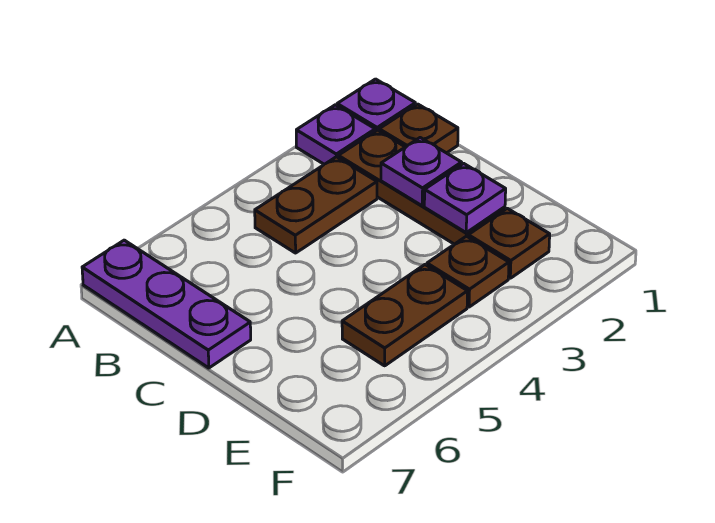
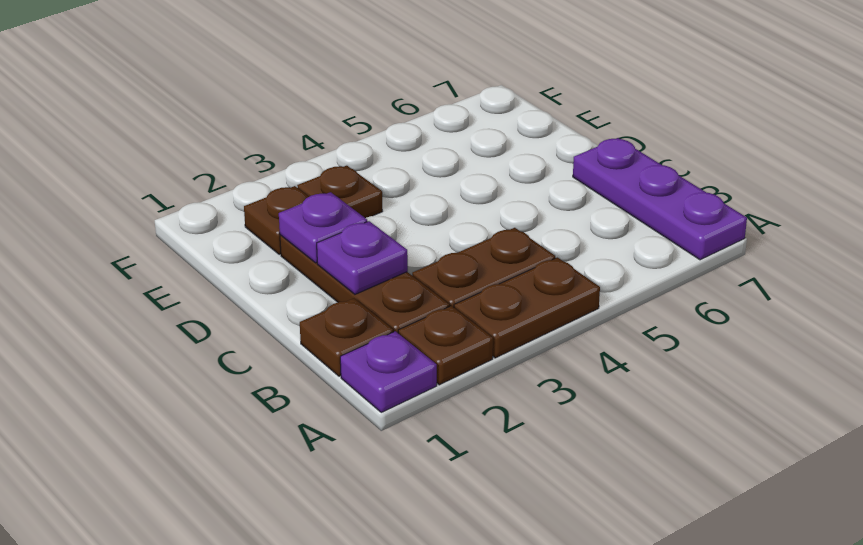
purple 1x1 plate [296,105,375,164] -> brown 1x1 plate [398,306,493,385]
brown 1x2 plate [342,265,468,366] -> brown 1x2 plate moved to [454,258,600,358]

